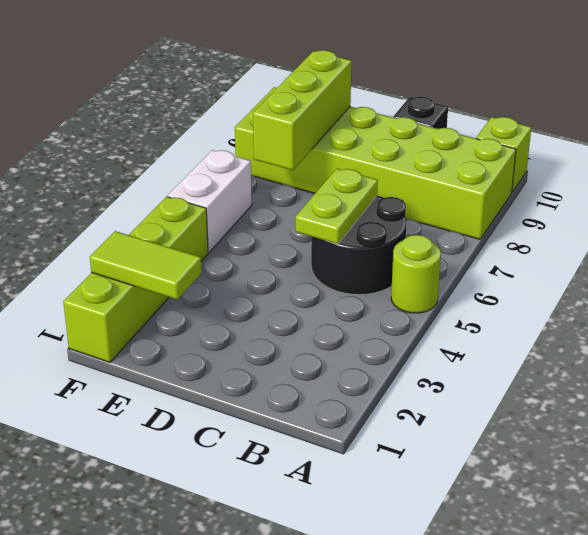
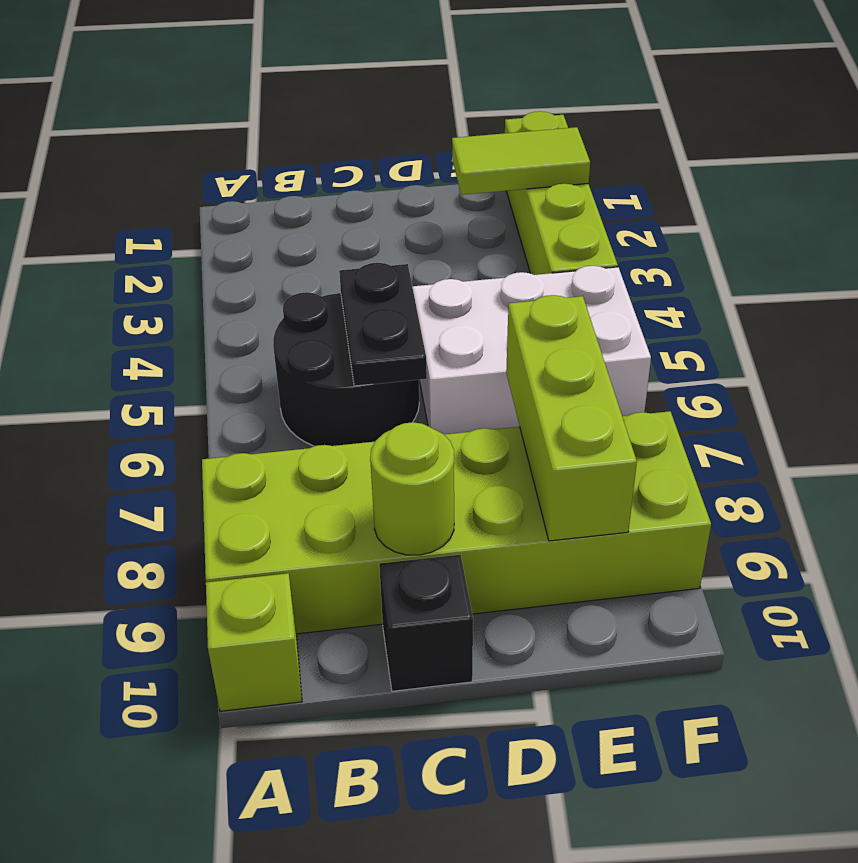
lime 1x1 round brick [391,235,441,313] -> lime 1x1 round brick moved to [370,422,454,555]
lime 1x2 plate [296,169,378,244] -> black 1x2 plate [339,263,427,386]
white 1x2 brick [168,150,252,252] -> white 2x3 brick [412,266,651,434]

